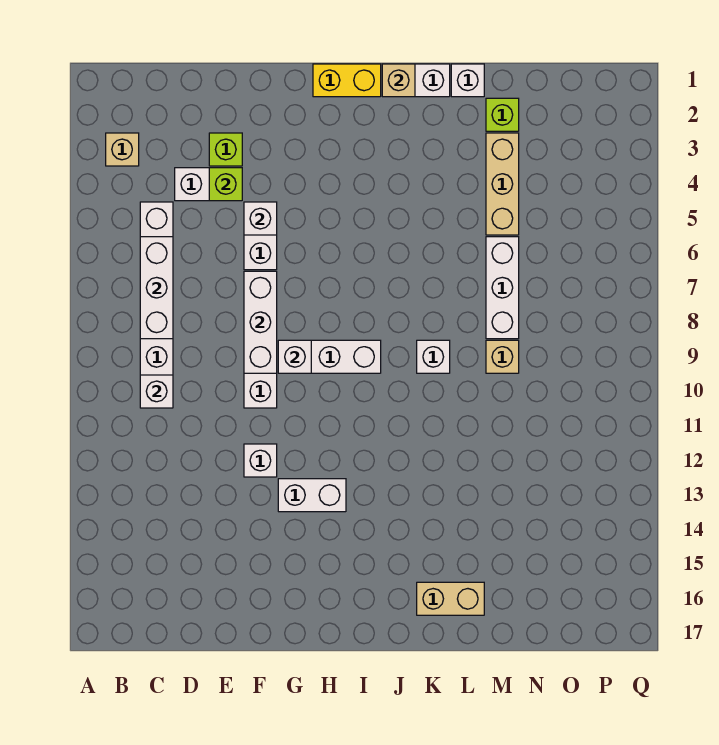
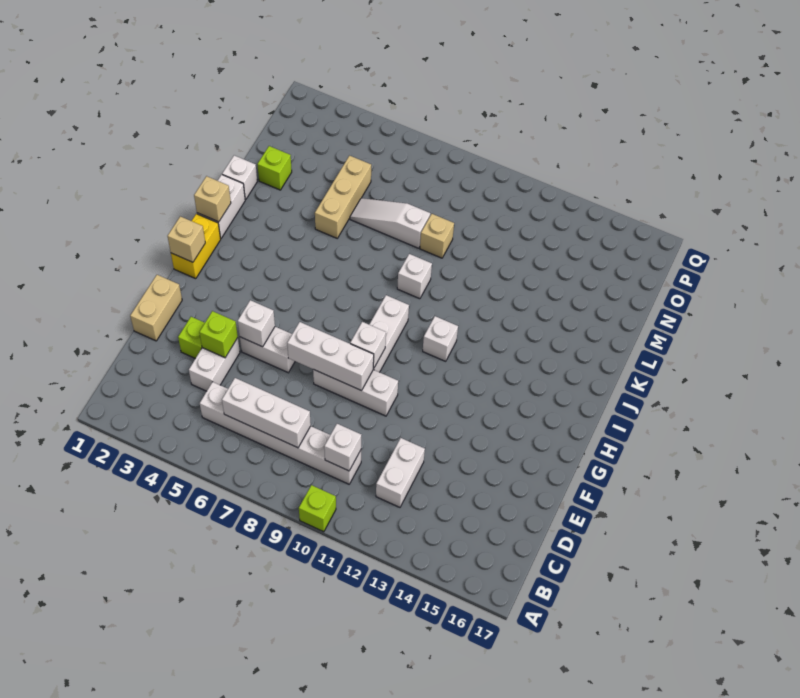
none -> lime 1x1 brick [299,485,336,532]
tan 1x1 brick [106,133,139,166] -> tan 1x1 brick moved to [168,216,205,262]
white 1x1 brick [244,444,277,477] -> white 1x1 brick moved to [423,316,458,361]
white 1x2 brick [278,479,346,512] -> white 1x2 brick moved to [376,438,425,507]
tan 1x2 brick [417,582,484,615] -> tan 1x2 brick moved to [130,275,182,341]
tan 1x3 brick [486,133,519,235] -> tan 1x3 brick turned to [315,156,371,238]
white 1x3 brick [486,237,519,339] -> white 1x3 slope [350,198,430,248]

